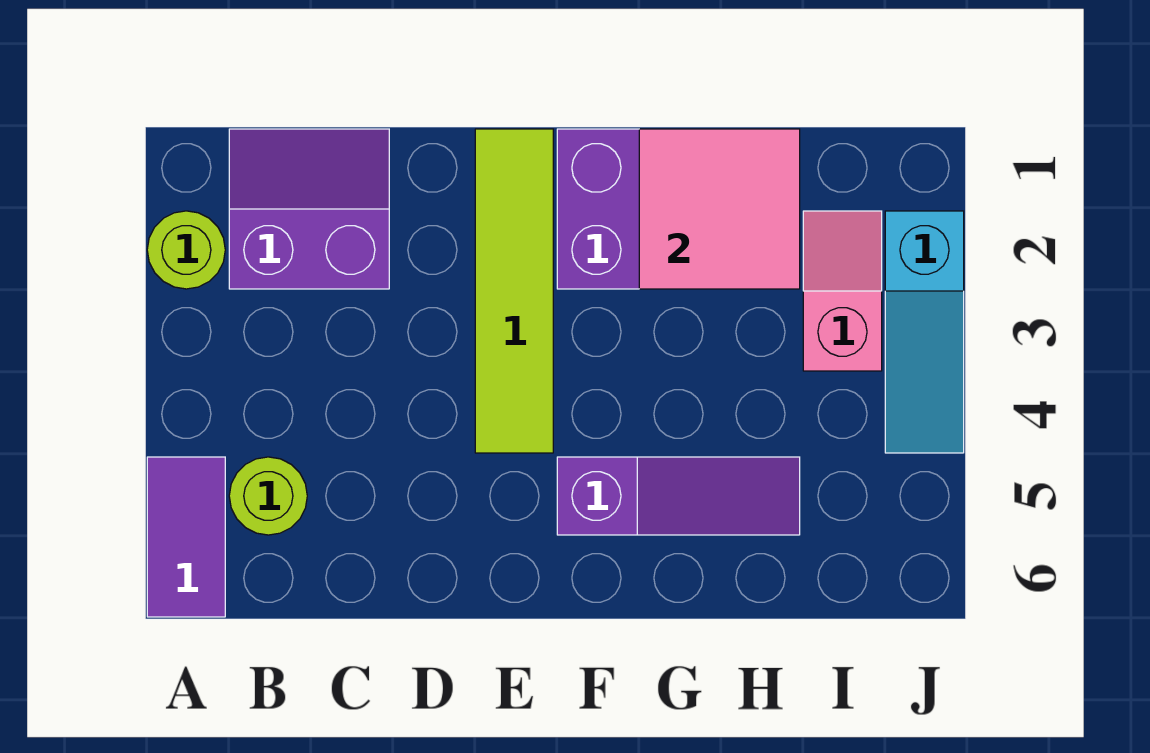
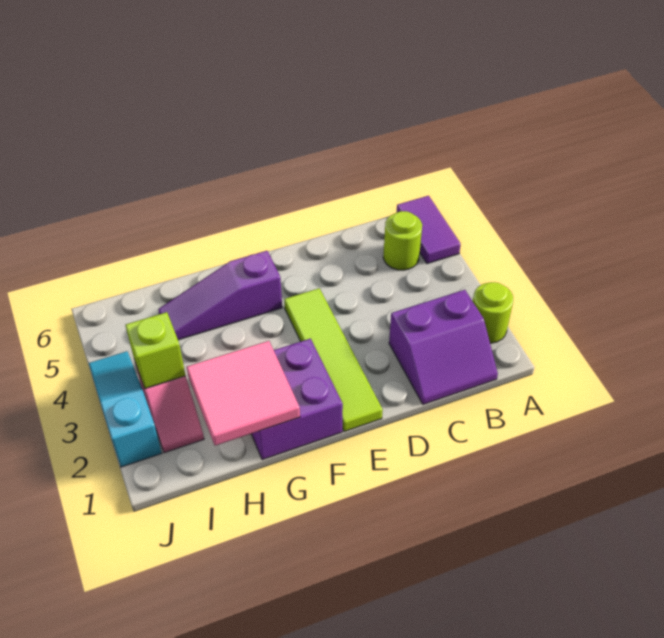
none -> lime 1x1 brick [125,312,186,389]

